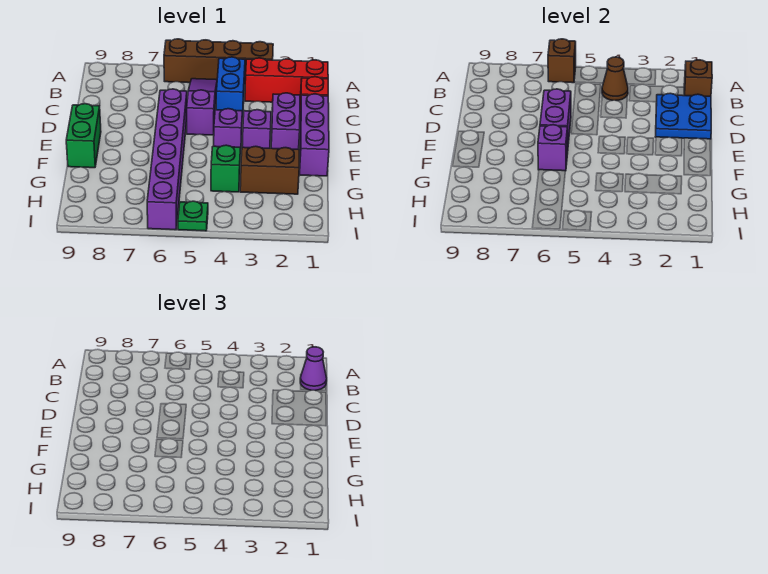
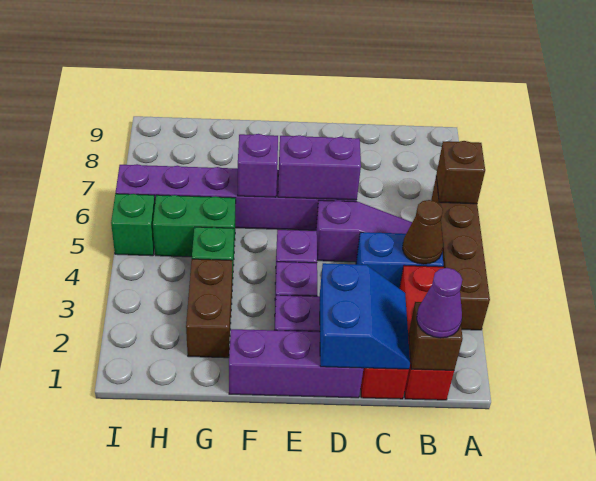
blue 2x2 plate [655,93,711,139] -> blue 2x2 slope [320,263,410,369]
green 1x2 brick [66,104,101,168] -> green 1x2 brick moved to [153,195,236,257]
green 1x1 plate [178,201,208,231] -> green 1x1 brick [111,194,155,256]

